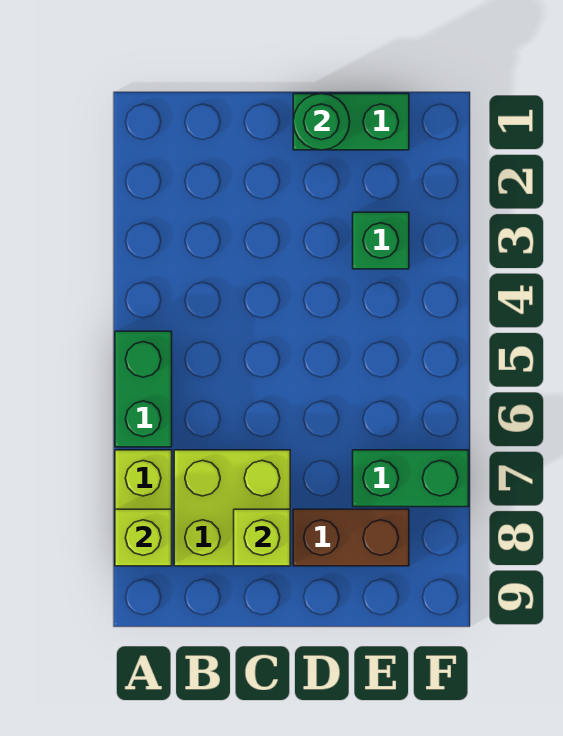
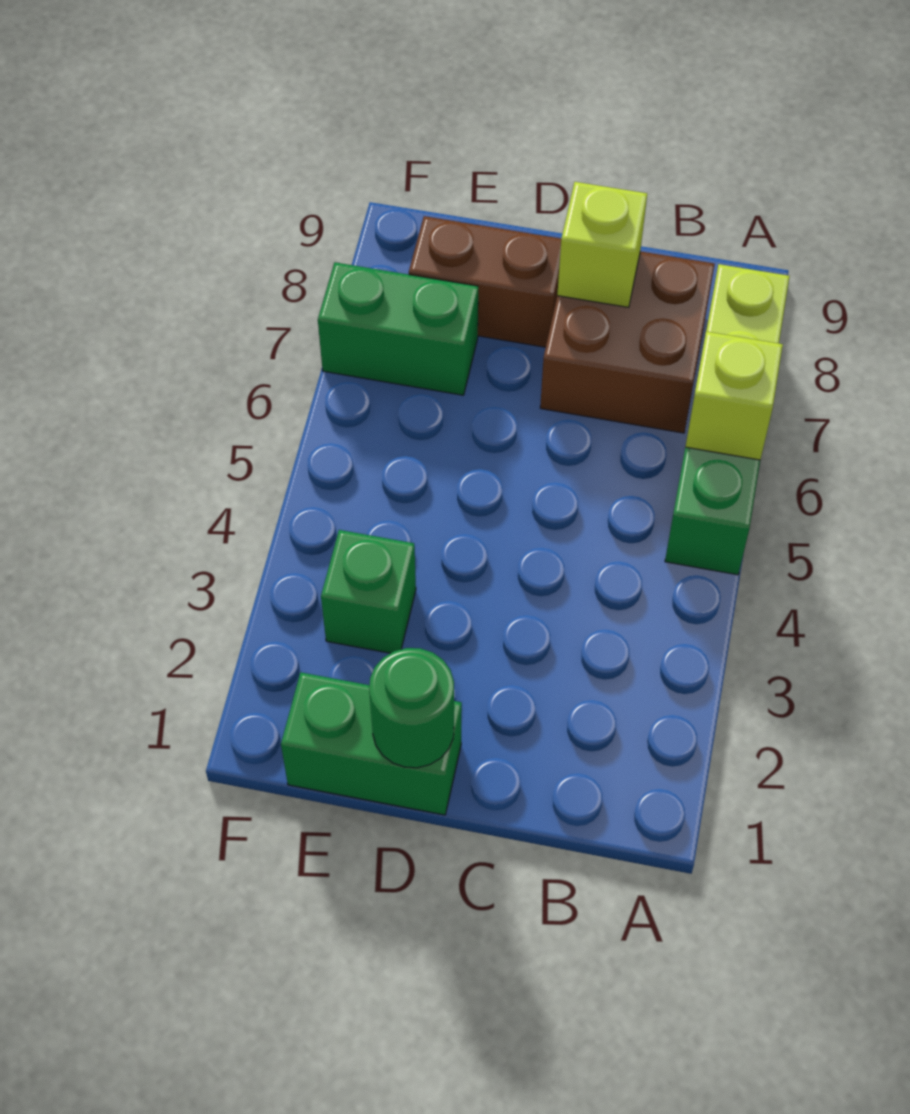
lime 1x1 brick [115,509,172,566] -> lime 1x1 brick moved to [685,331,783,460]
lime 2x2 brick [174,450,290,566] -> brown 2x2 brick [540,251,715,433]

